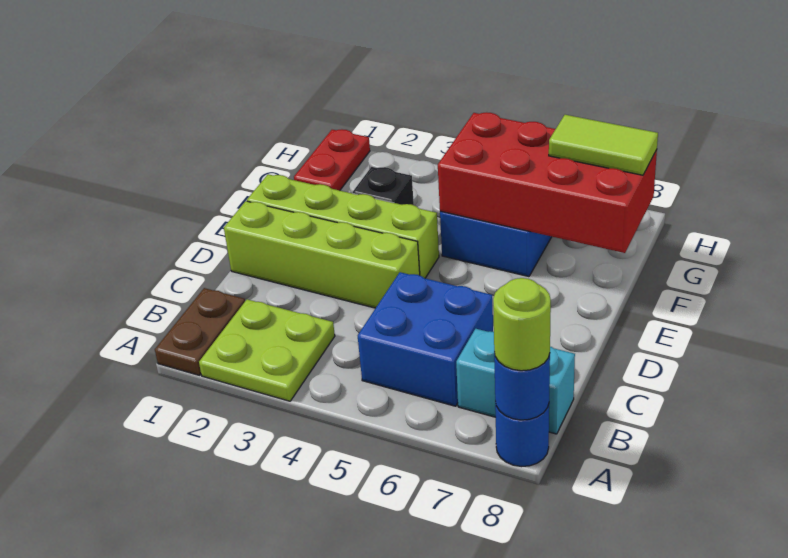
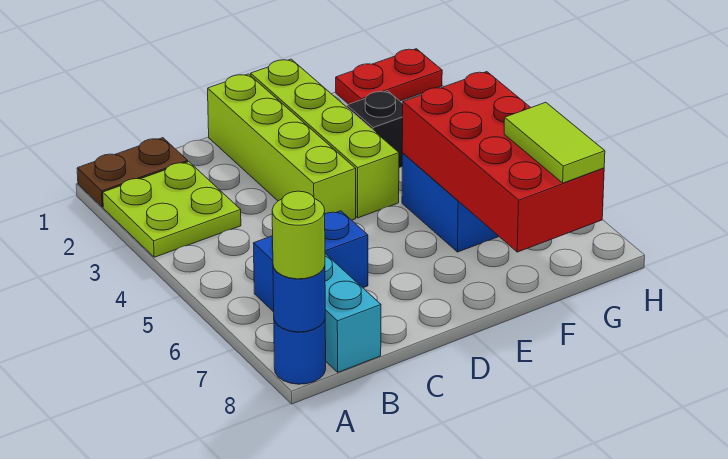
blue 2x2 brick [358,272,493,406] -> blue 1x2 brick [253,211,368,312]

